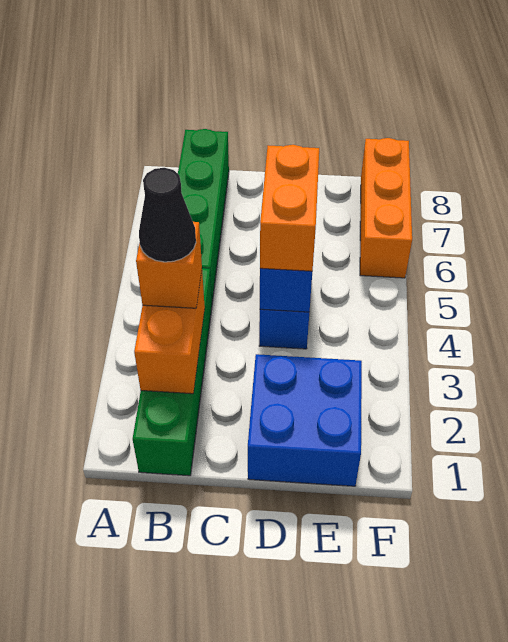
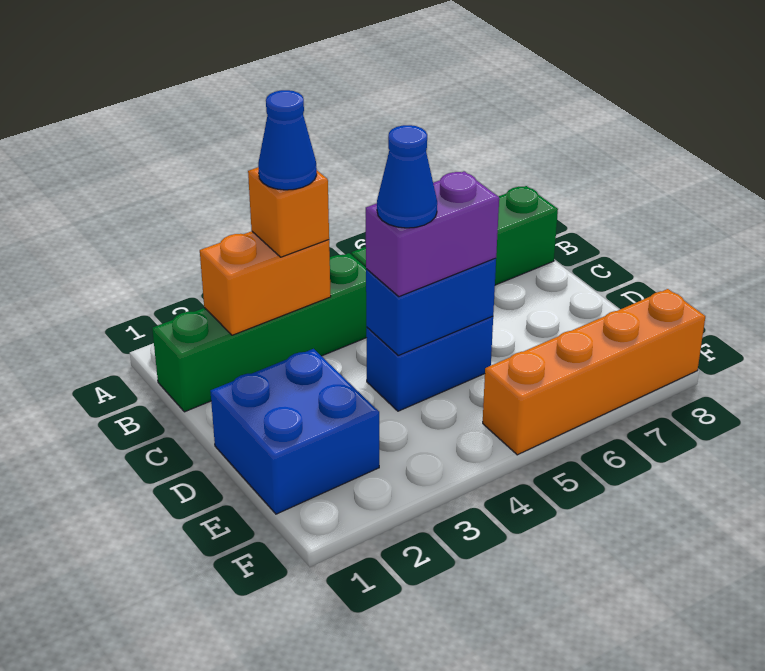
black 1x1 cone [139,168,196,262] -> blue 1x1 cone [258,90,317,190]
orange 1x2 brick [260,145,319,271] -> purple 1x2 brick [366,171,499,297]
none -> blue 1x1 cone [377,125,437,228]
orange 1x3 brick [360,138,412,278] -> orange 1x4 brick [483,289,705,455]

